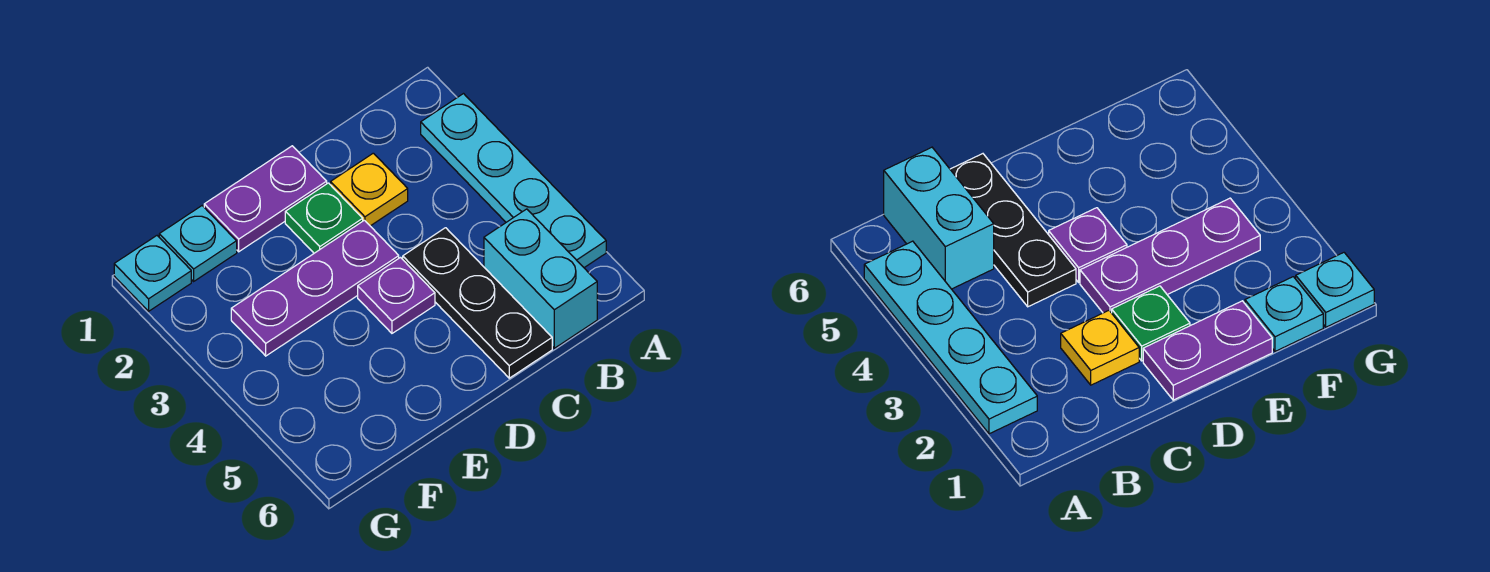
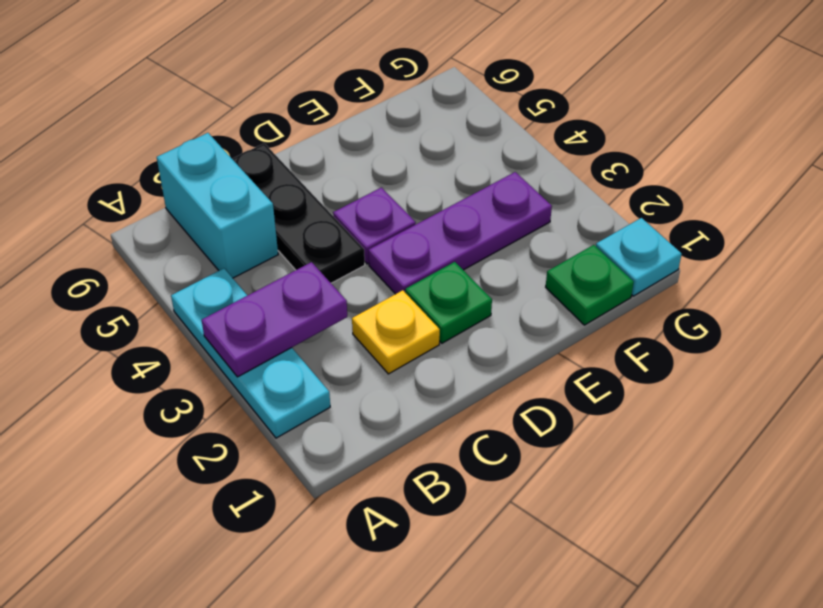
cyan 1x4 plate [421,94,606,268] -> cyan 1x3 plate [171,268,330,438]
purple 1x2 plate [204,146,327,252] -> purple 1x2 plate moved to [202,262,347,377]
cyan 1x1 plate [159,206,237,281] -> green 1x1 plate [546,245,634,325]

